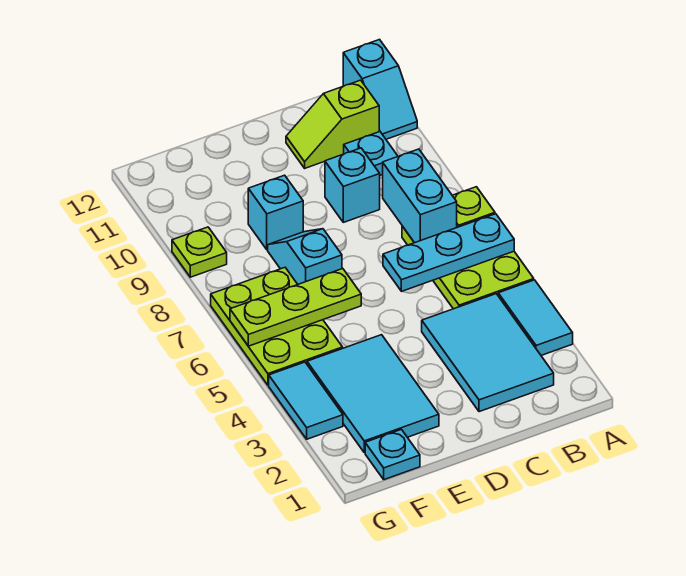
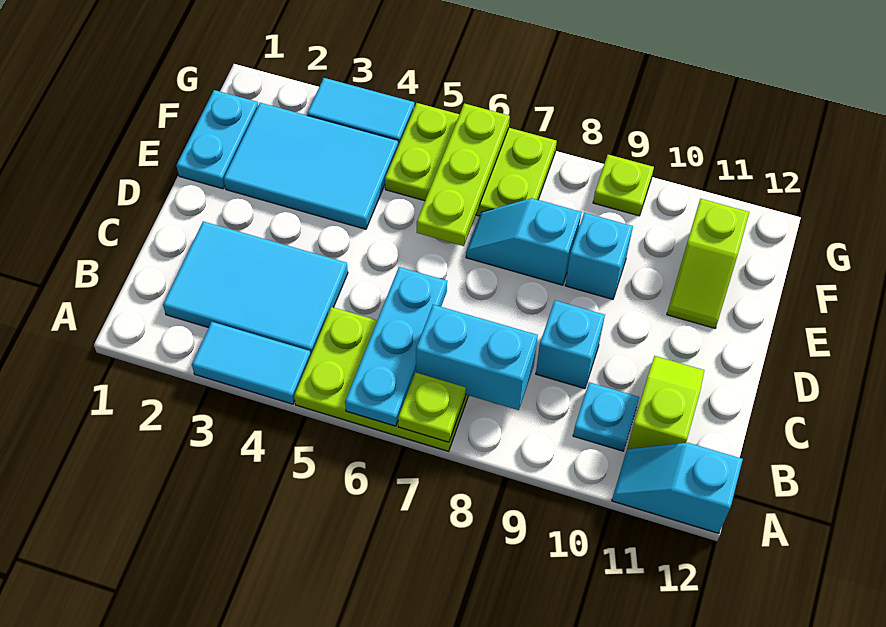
cyan 1x2 slope [268,229,342,284] -> cyan 1x2 slope turned to [466,198,581,285]
none -> lime 1x2 slope [667,199,749,328]
cyan 1x1 plate [365,429,420,480] -> cyan 1x2 plate [176,90,258,189]

